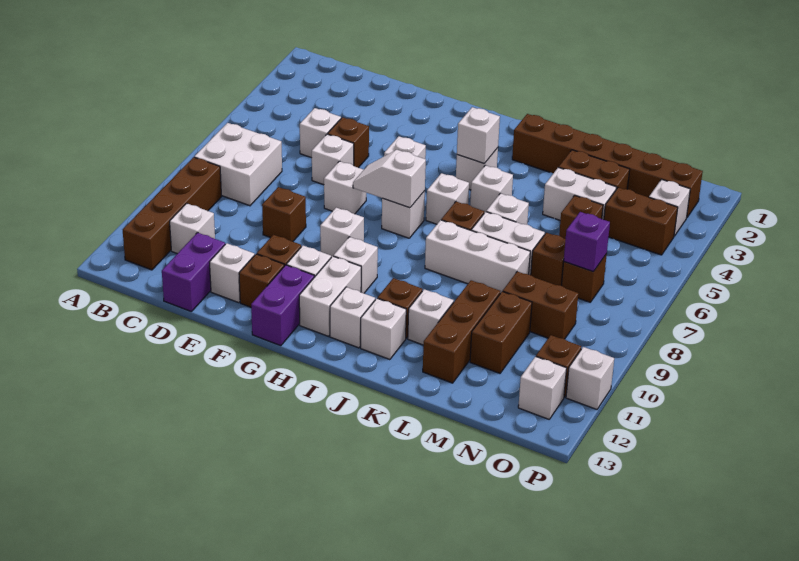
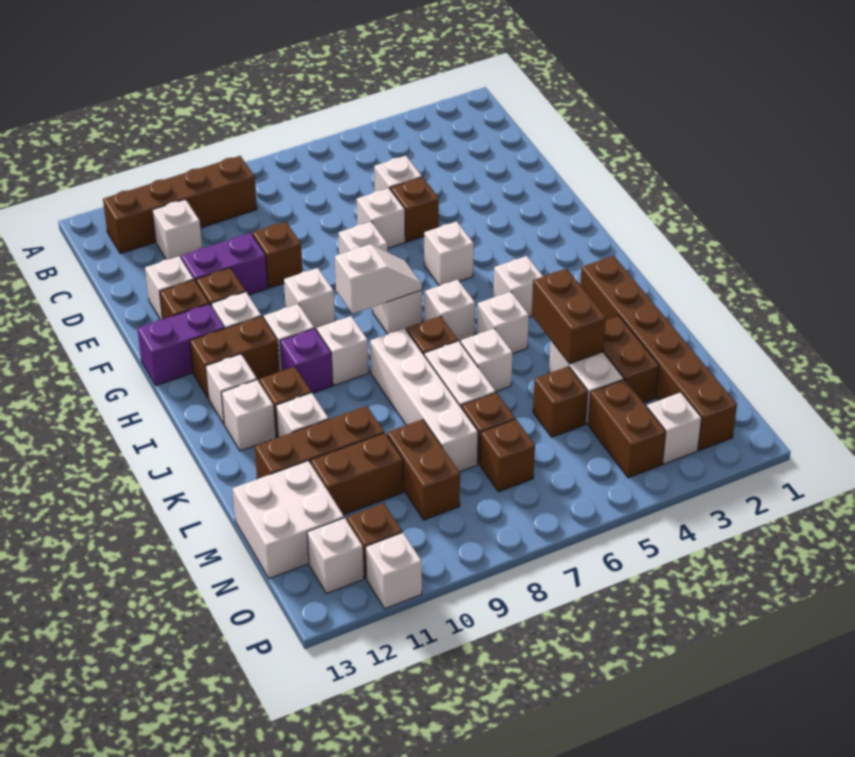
white 2x2 brick [194,123,282,206] -> white 2x2 brick moved to [232,461,344,579]
purple 1x2 brick [162,233,225,312] -> purple 1x2 brick moved to [181,233,268,295]
white 1x2 slope [353,150,426,208] -> white 1x2 slope turned to [335,244,422,314]
white 1x2 brick [299,256,361,336] -> brown 1x2 brick [190,316,280,398]
white 1x1 brick [457,107,500,164] -> white 1x1 brick moved to [317,316,369,385]
white 1x3 brick [425,220,530,293] -> white 1x4 brick [370,328,478,472]
none -> brown 1x2 brick [532,268,606,364]
purple 1x1 brick [564,212,610,272] -> purple 1x1 brick moved to [280,328,333,393]

